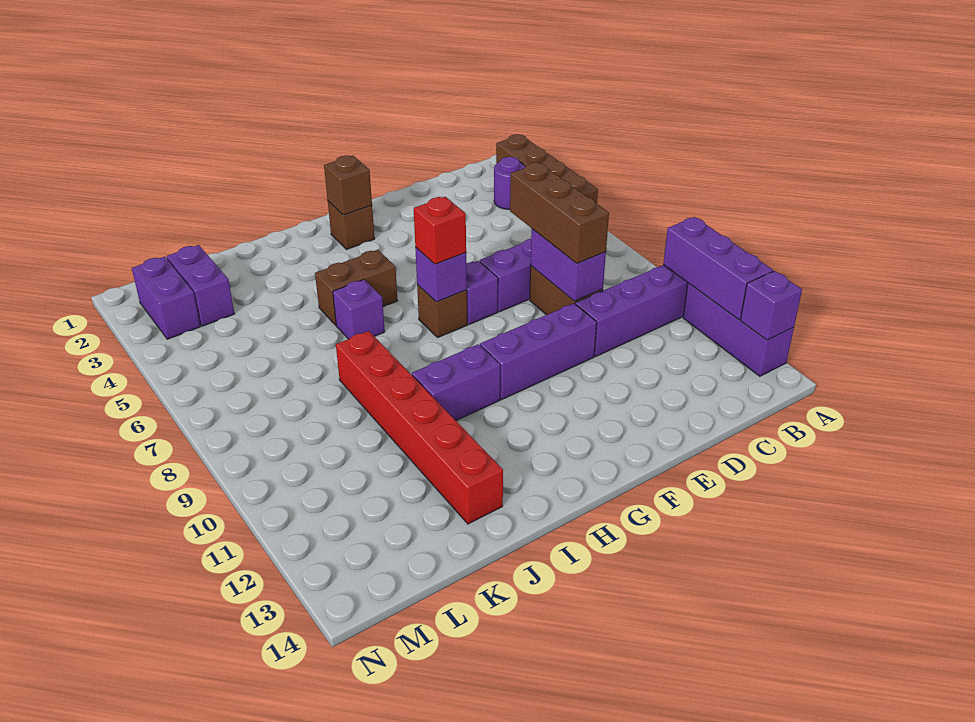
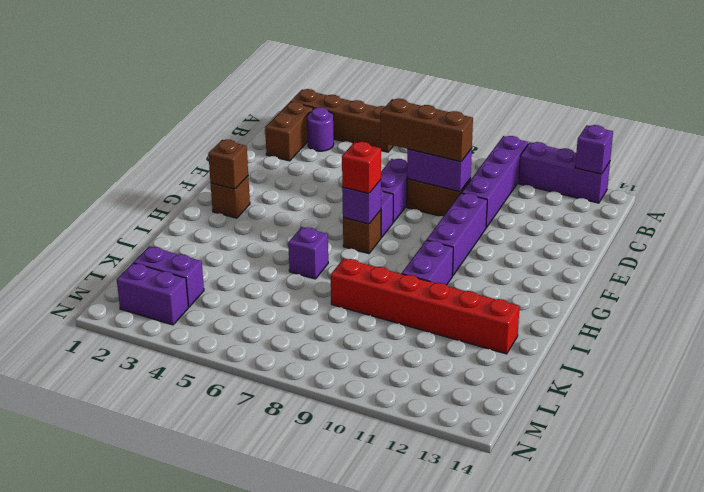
purple 1x3 brick [663,217,773,320] -> none
brown 1x2 brick [315,250,398,325] -> brown 1x2 brick moved to [265,102,313,161]

